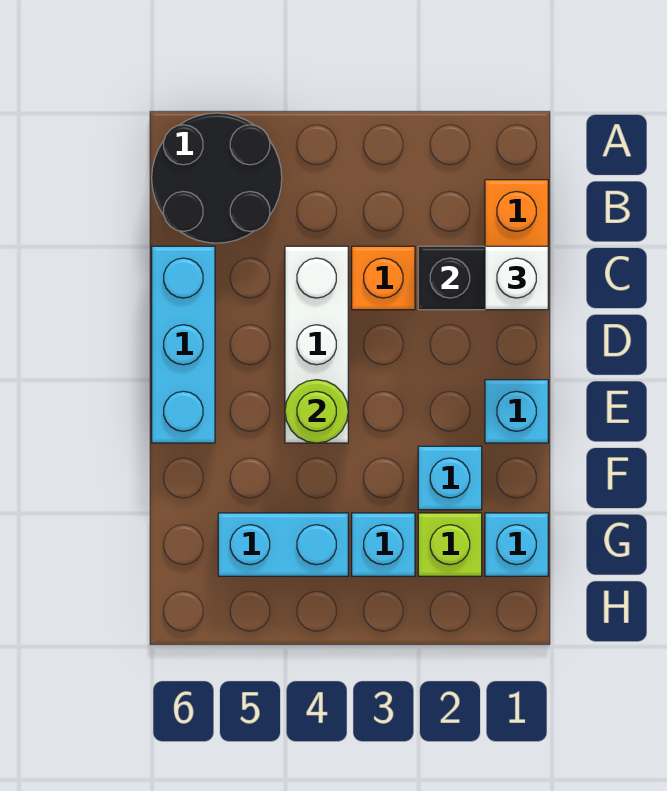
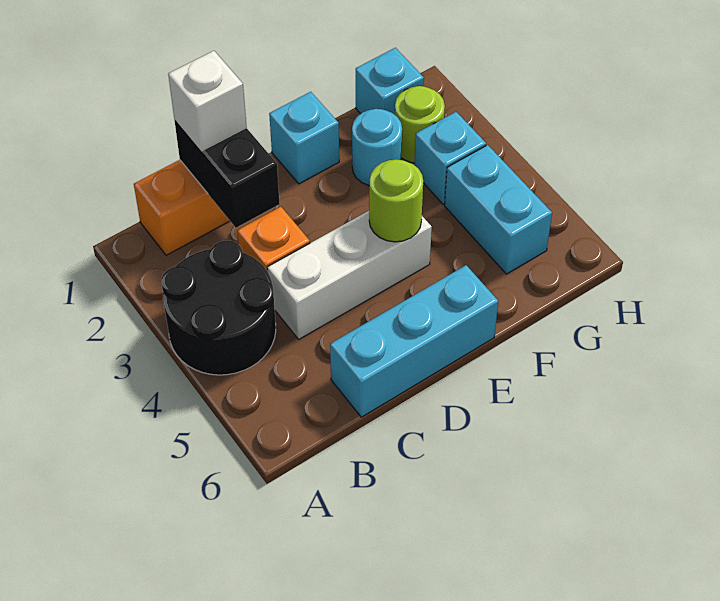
black 2x2 round brick [152,113,282,243] -> black 2x2 round brick moved to [161,241,276,375]
cyan 1x1 brick [418,446,482,510] -> cyan 1x1 round brick [352,109,402,186]
lime 1x1 brick [418,513,482,576] -> lime 1x1 round brick [395,86,445,163]

